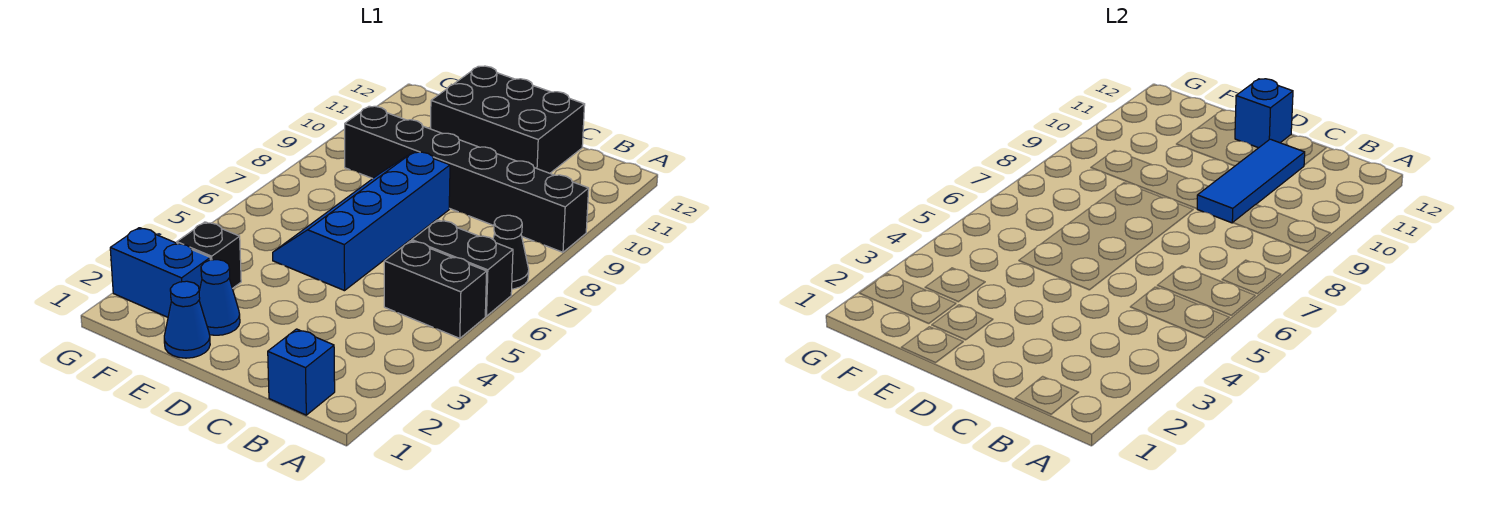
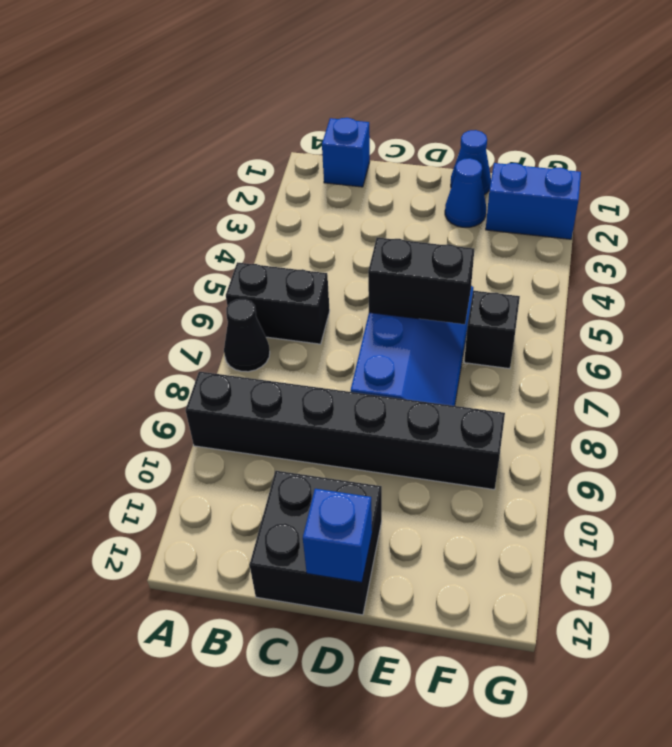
black 1x2 brick [384,241,487,338] -> black 1x2 brick moved to [368,237,474,324]
blue 1x3 tile [1197,139,1305,223] -> none
black 2x3 brick [431,66,585,173] -> black 2x2 brick [250,471,382,615]
black 1x1 brick [177,222,241,289] -> black 1x1 brick moved to [464,291,520,369]

